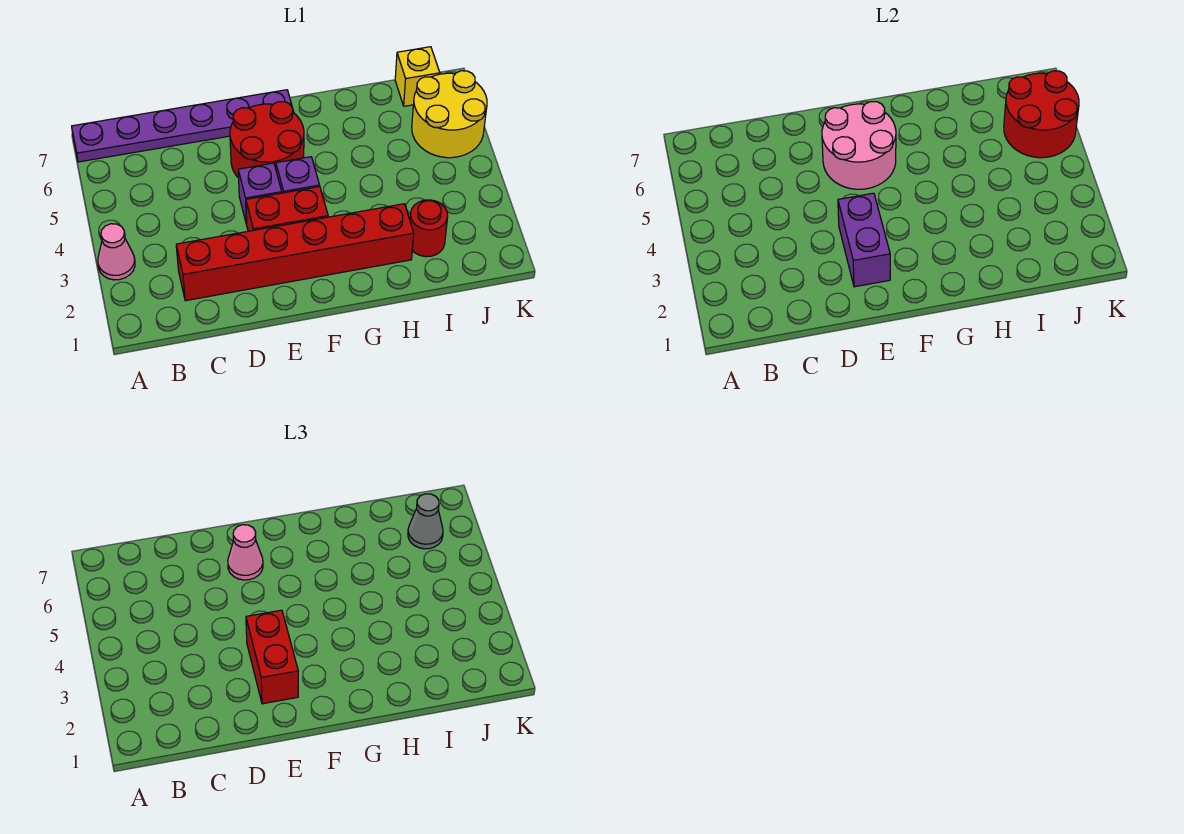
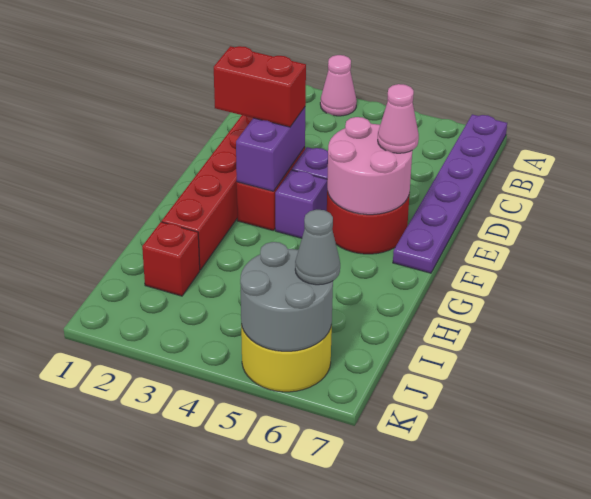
purple 1x2 brick [838,193,890,287] -> purple 1x2 brick turned to [236,107,305,191]
red 1x1 round brick [410,200,448,257] -> red 1x1 brick [142,222,200,296]
red 2x2 round brick [1004,71,1079,158] -> grey 2x2 round brick [240,242,333,351]
yellow 1x1 brick [395,47,440,106] -> none

